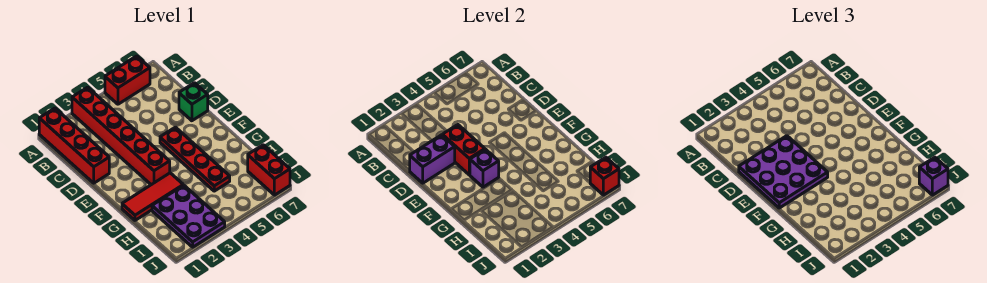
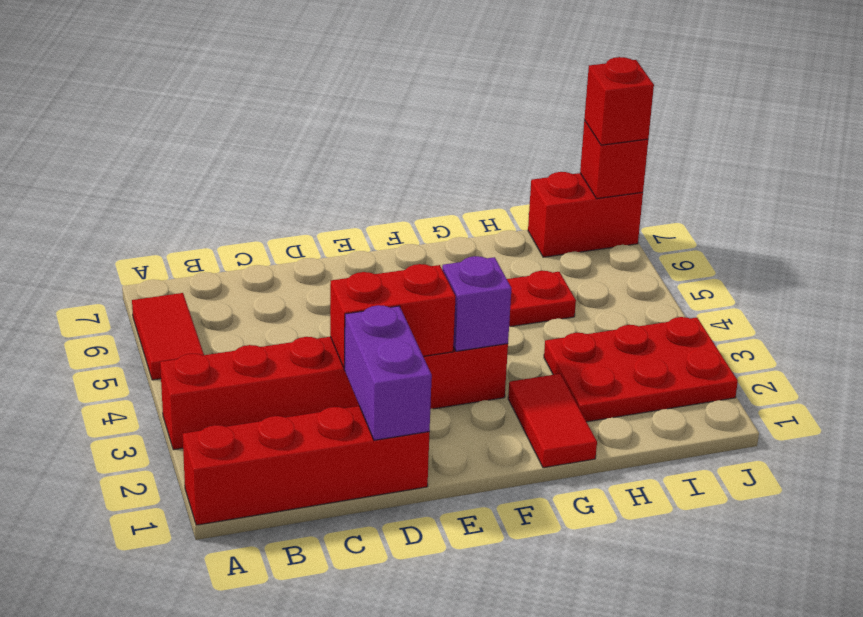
red 1x2 brick [105,56,150,104] -> red 1x2 tile [132,293,204,380]
purple 3x3 plate [739,136,828,208] -> none
green 1x1 brick [179,83,208,121] -> none
red 1x3 tile [122,173,183,220] -> red 1x2 tile [508,374,597,468]
purple 2x3 plate [152,185,225,247] -> red 2x3 plate [544,317,738,422]
purple 1x1 brick [919,157,948,195] -> red 1x1 brick [584,57,654,145]

